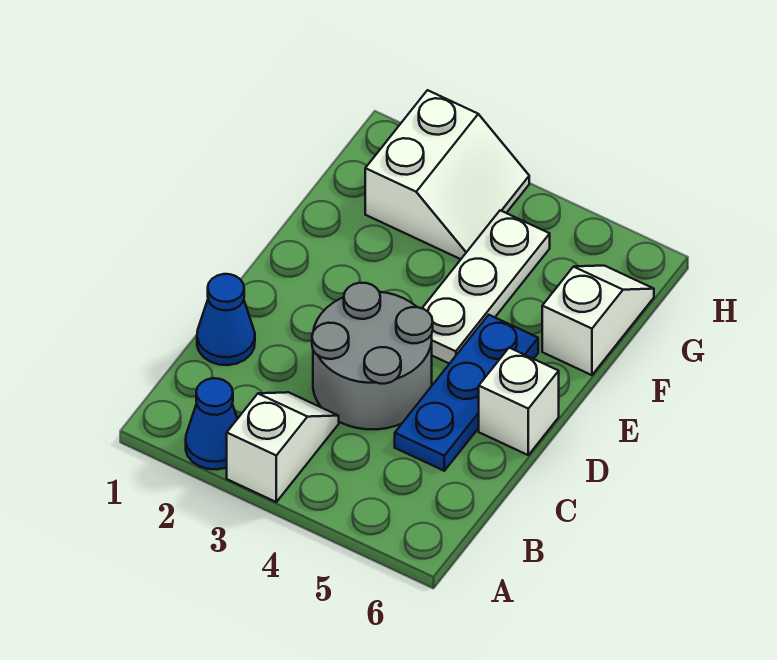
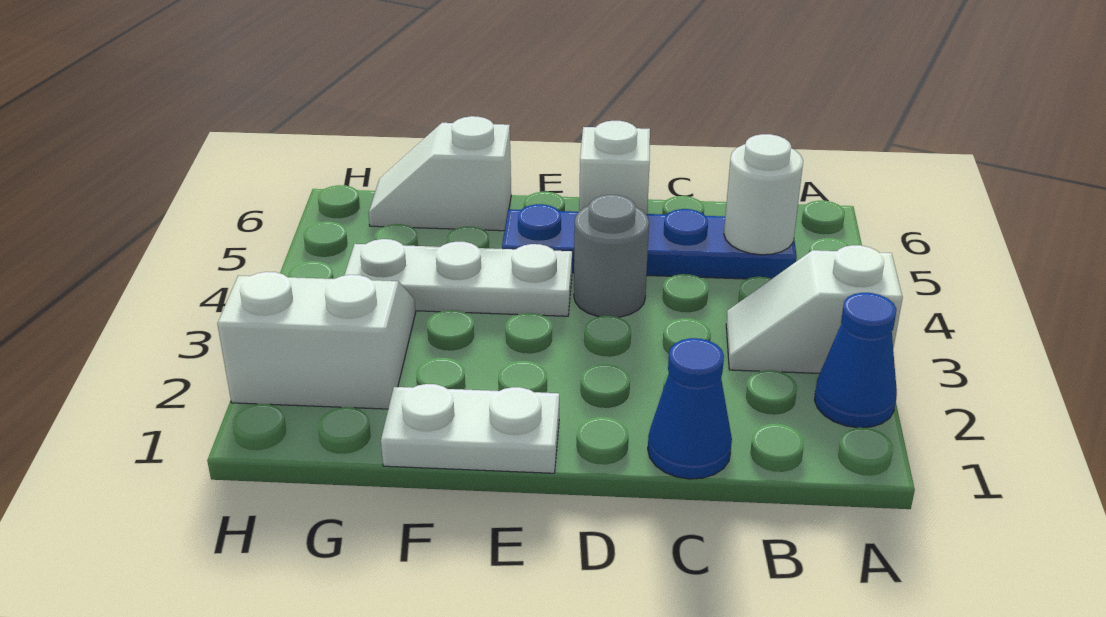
none -> white 1x1 round brick [724,134,803,255]
grey 2x2 round brick [312,283,433,429] -> grey 1x1 round brick [574,195,649,317]
blue 1x3 plate [395,315,538,471] -> blue 1x4 plate [502,204,797,279]
none -> white 1x2 plate [381,384,559,473]

